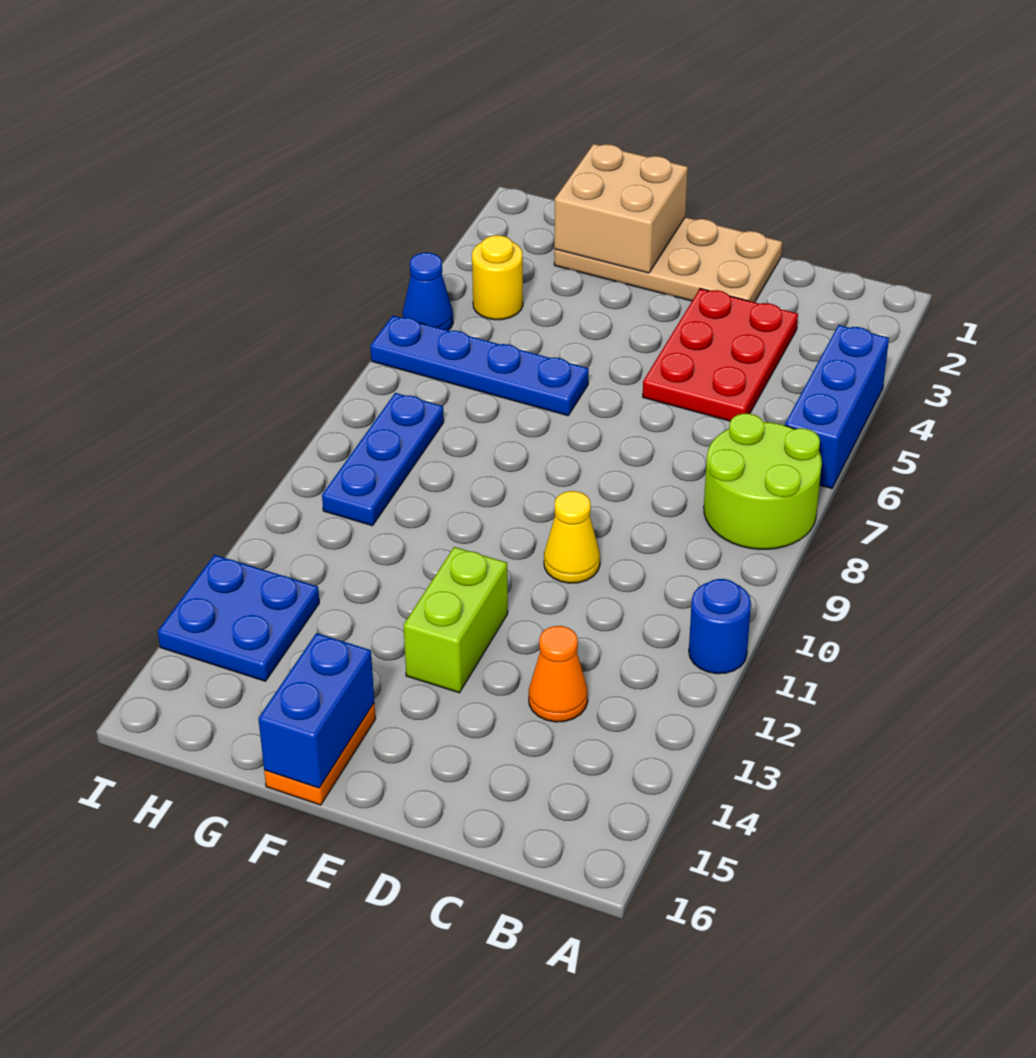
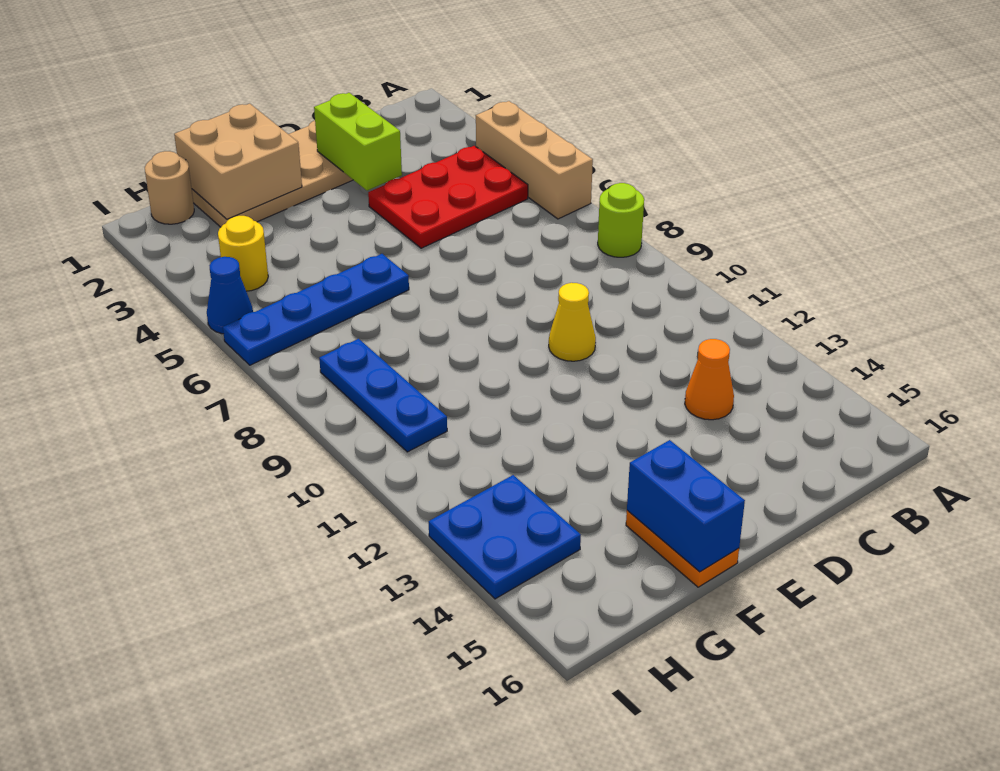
blue 1x3 brick [785,325,889,488] -> tan 1x3 brick [476,101,593,219]
lime 2x2 round brick [704,413,822,549] -> lime 1x1 round brick [598,183,644,257]
blue 1x1 round brick [689,579,751,674] -> none
red 2x3 plate [643,289,798,421] -> red 2x3 plate turned to [368,146,528,248]
lime 1x2 brick [404,547,508,693] -> lime 1x2 brick moved to [314,93,402,191]
none -> tan 1x1 round brick [145,151,194,224]

